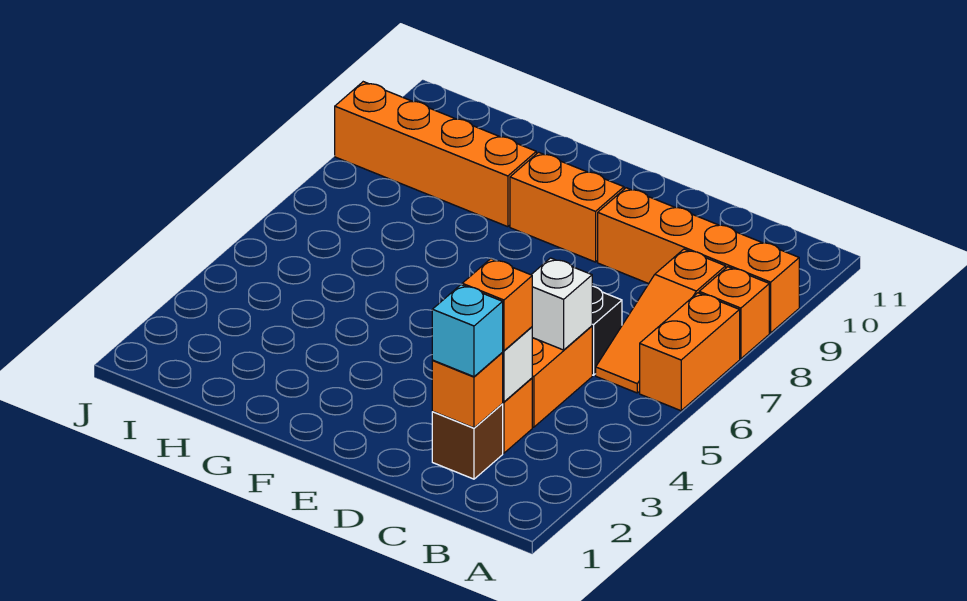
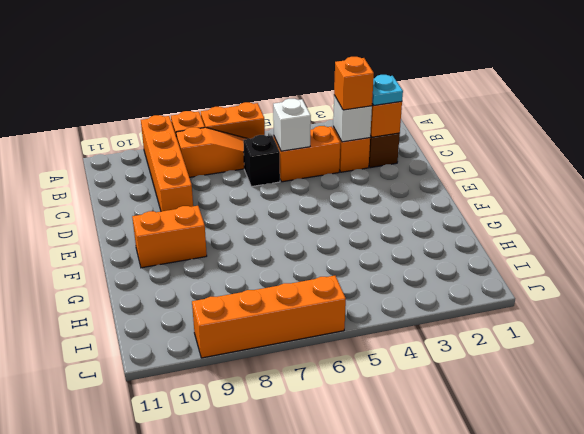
cyan 1x1 brick [432,285,503,377] -> cyan 1x1 plate [372,75,403,106]
orange 1x2 brick [510,152,624,262] -> orange 1x2 brick turned to [132,206,207,268]
orange 1x4 brick [335,82,536,227] -> orange 1x4 brick turned to [192,276,346,358]

